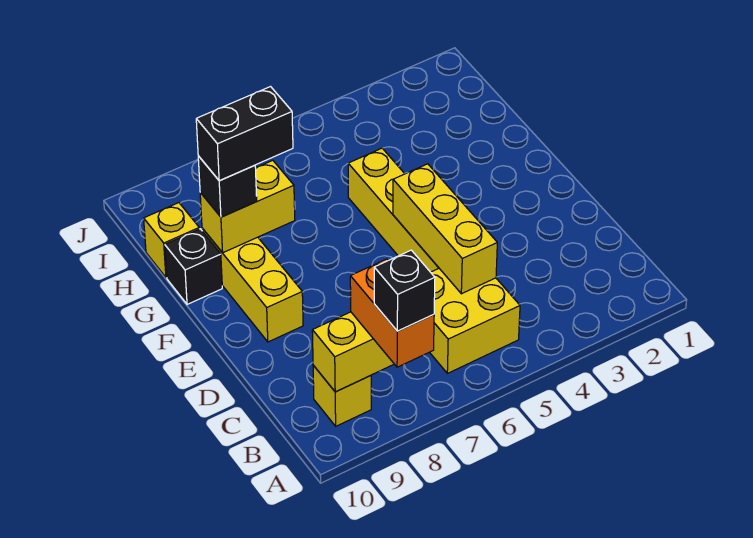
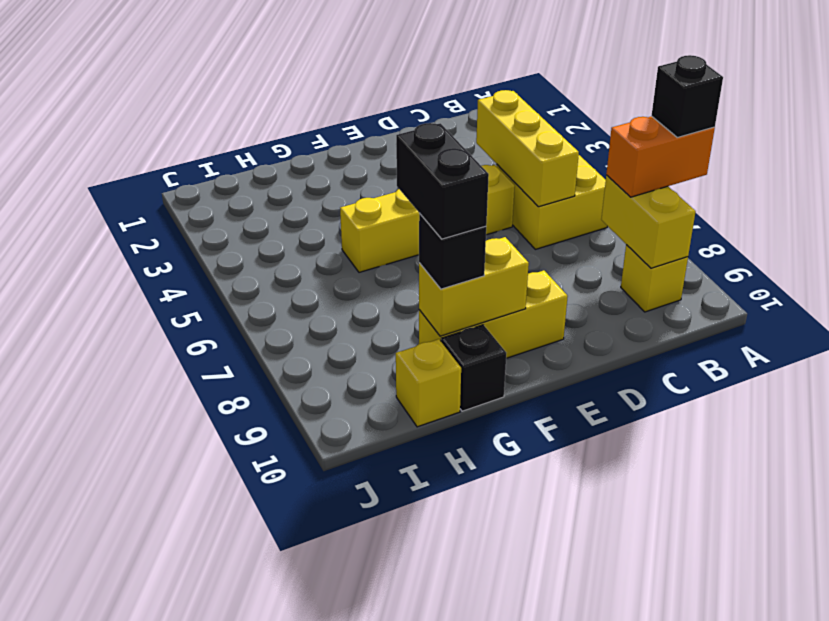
yellow 1x3 brick [393,164,497,294] -> yellow 1x3 brick turned to [476,90,579,207]
yellow 1x2 brick [200,160,295,253] -> yellow 1x2 brick turned to [419,237,529,336]

